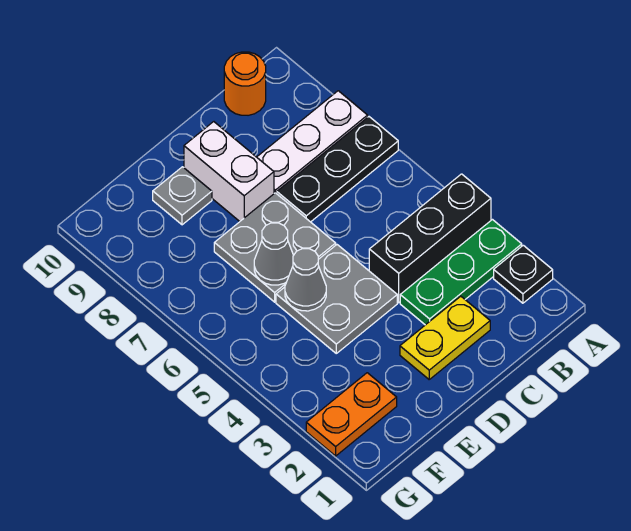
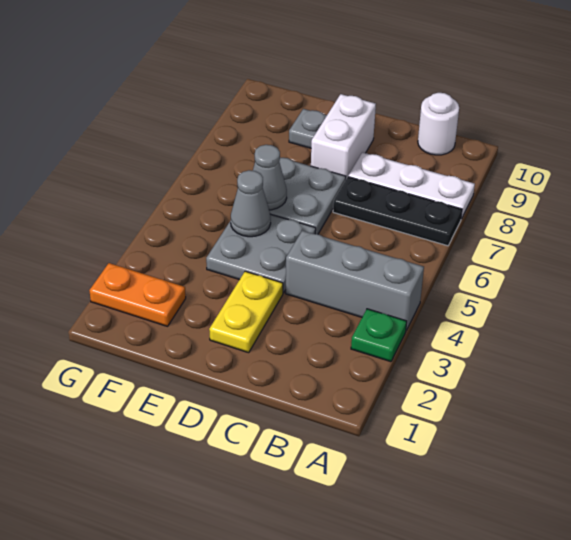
black 1x1 plate [494,245,553,303] -> none
green 1x3 plate [400,220,522,325] -> green 1x1 plate [351,309,407,362]
black 1x3 brick [369,174,491,303] -> grey 1x3 brick [286,231,424,330]
orange 1x1 round brick [224,52,266,115] -> white 1x1 round brick [418,93,459,155]
yellow 1x2 plate [400,296,490,379] -> yellow 1x2 plate turned to [209,271,283,353]

